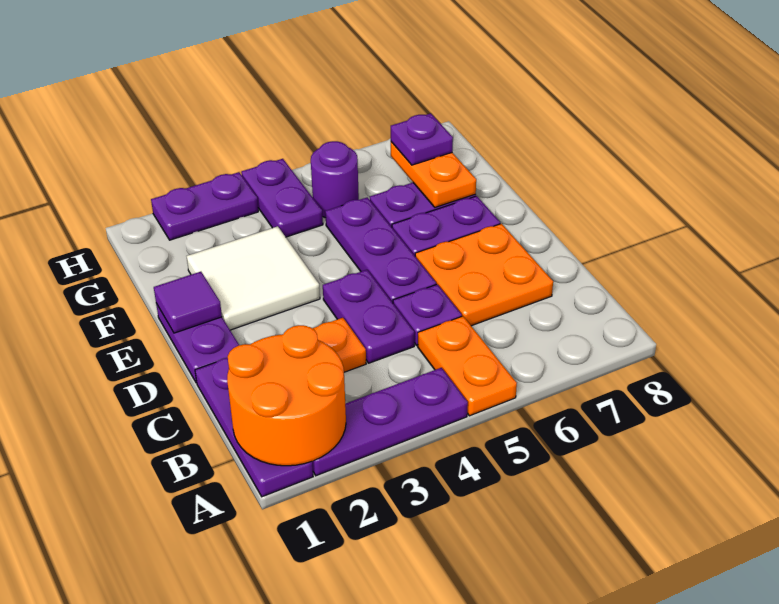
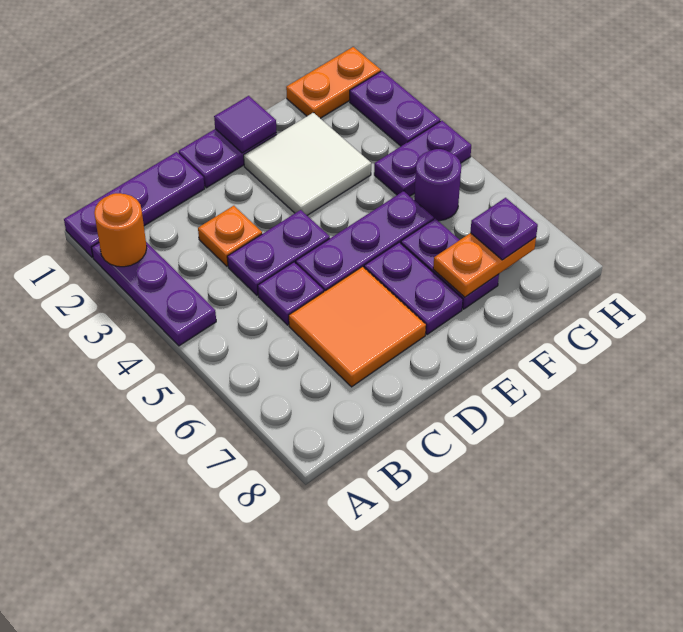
orange 2x2 round brick [227,325,346,466] -> orange 1x1 round brick [94,193,147,267]
orange 1x2 plate [418,316,517,416] -> orange 1x2 plate moved to [286,47,381,118]
orange 2x2 plate [415,224,553,326] -> orange 2x2 tile [289,267,426,387]

